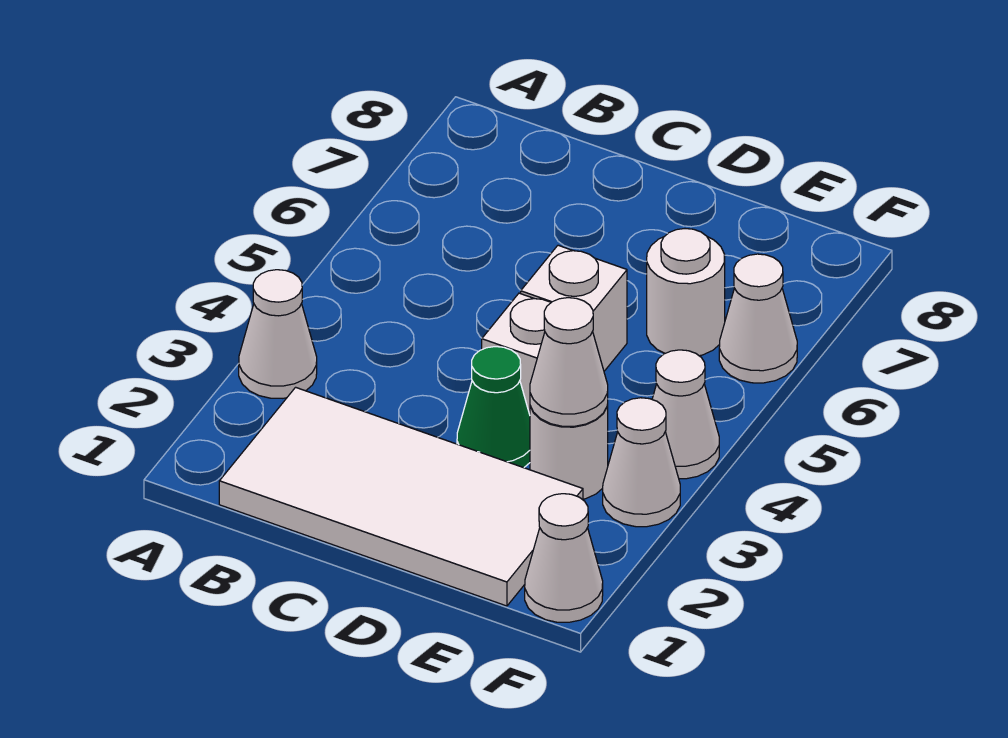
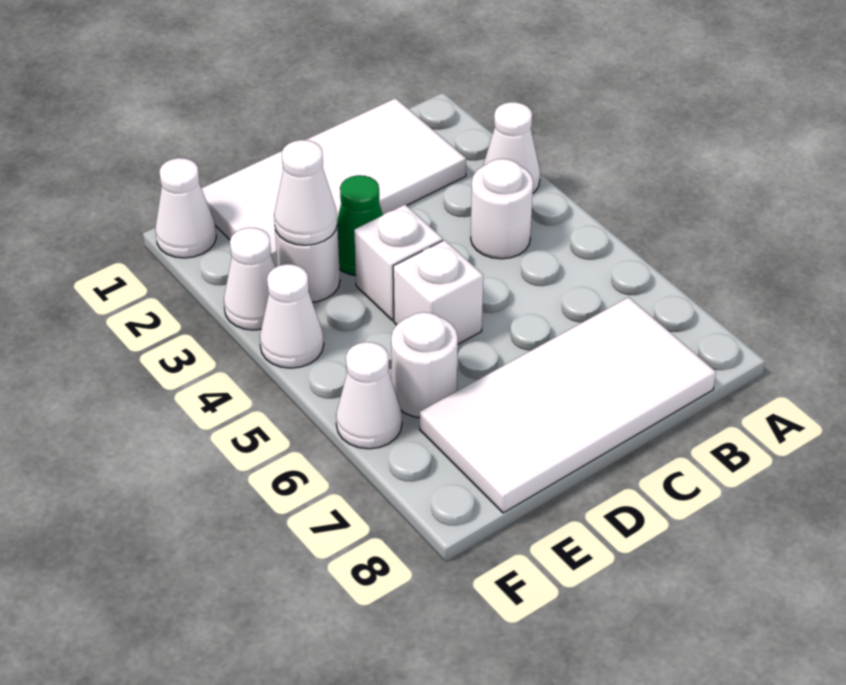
none -> white 1x1 round brick [471,159,533,259]
none -> white 2x4 tile [420,297,716,513]

